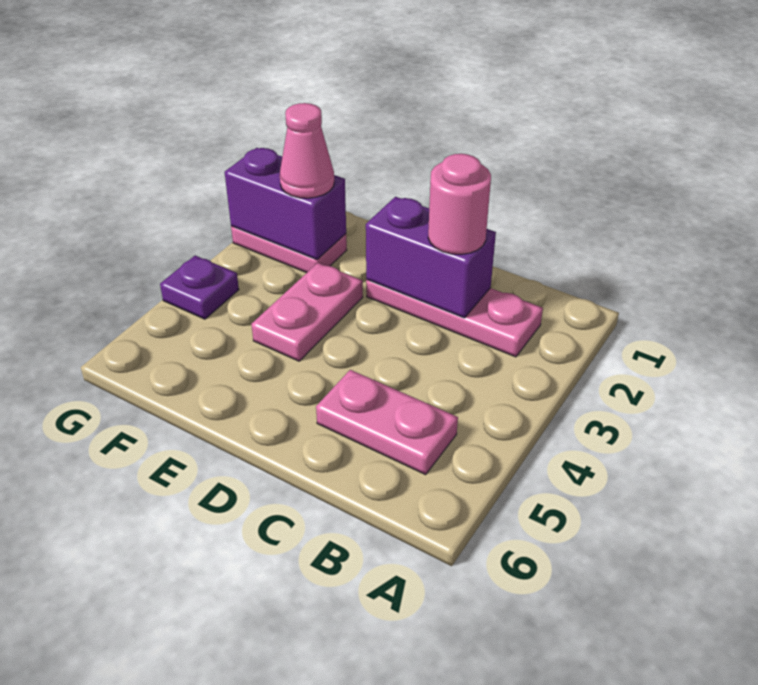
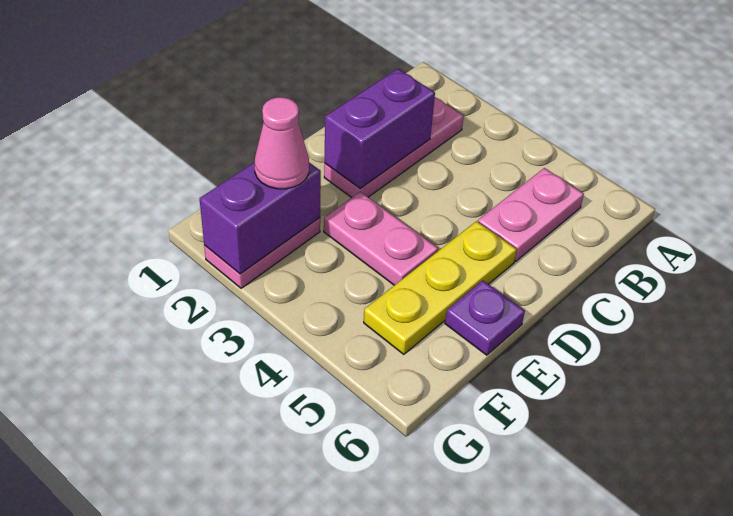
pink 1x1 round brick [428,154,491,254] -> none
none -> yellow 1x3 plate [364,221,517,354]
purple 1x1 plate [160,256,239,319] -> purple 1x1 plate moved to [445,280,525,355]

